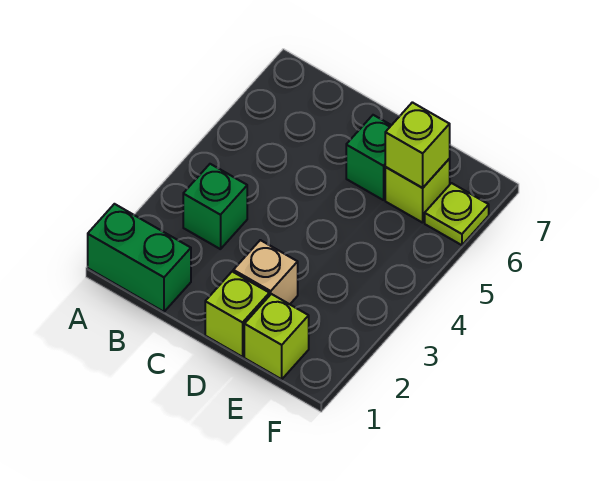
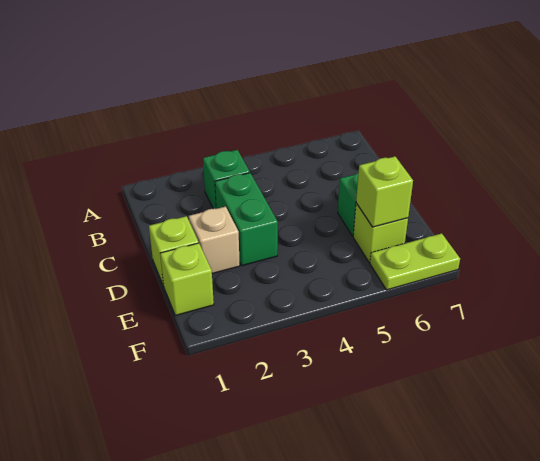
green 1x2 brick [88,204,191,312] -> green 1x2 brick moved to [215,173,278,266]
lime 1x1 plate [425,183,489,245] -> lime 1x2 plate [370,233,460,290]

